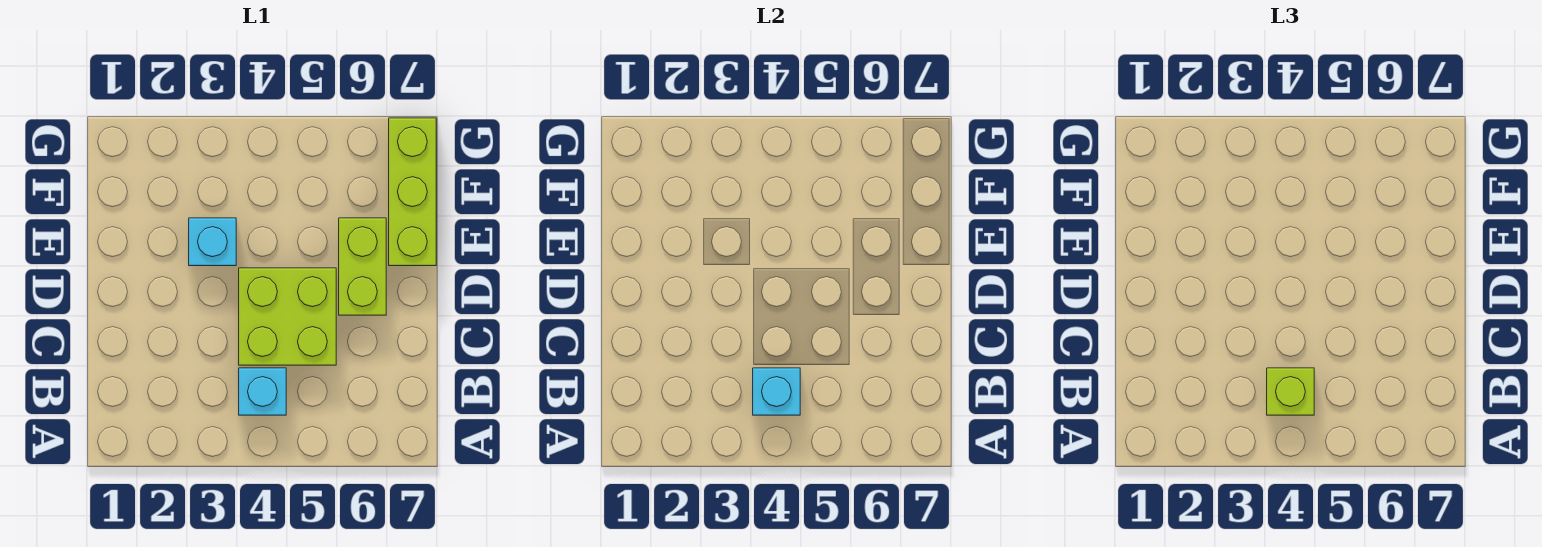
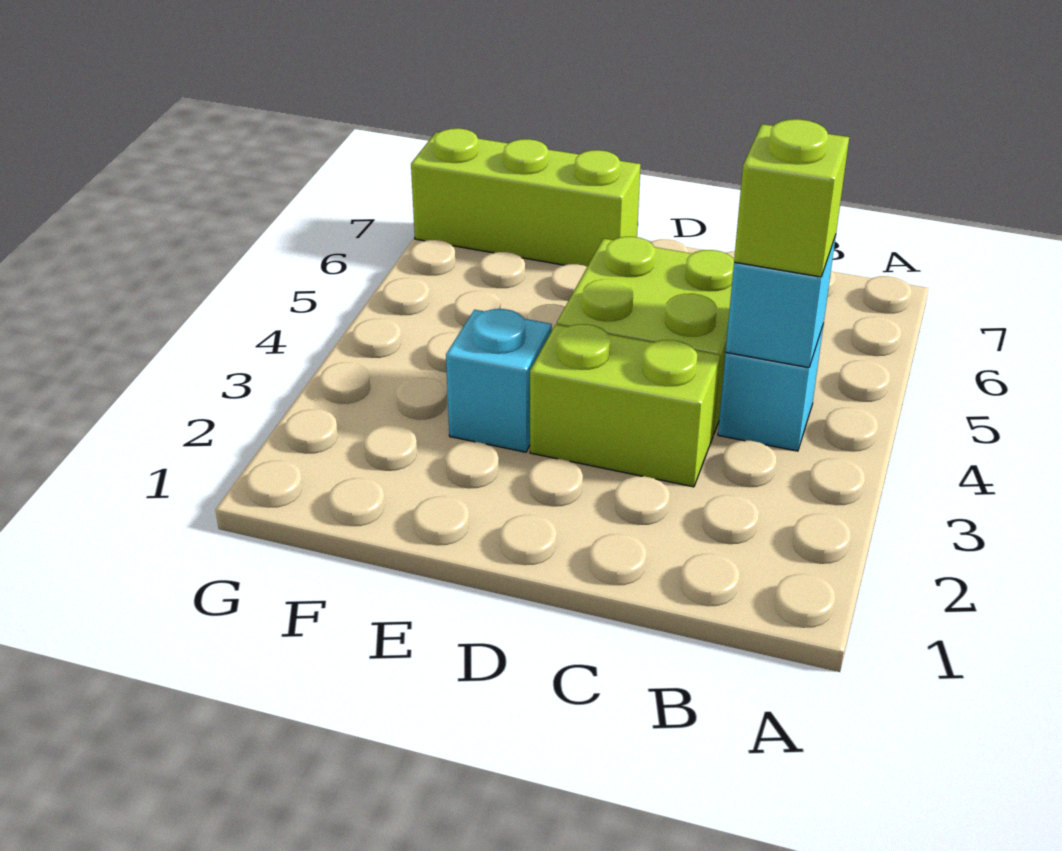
lime 1x2 brick [339,218,386,315] -> lime 1x2 brick moved to [530,324,720,487]

